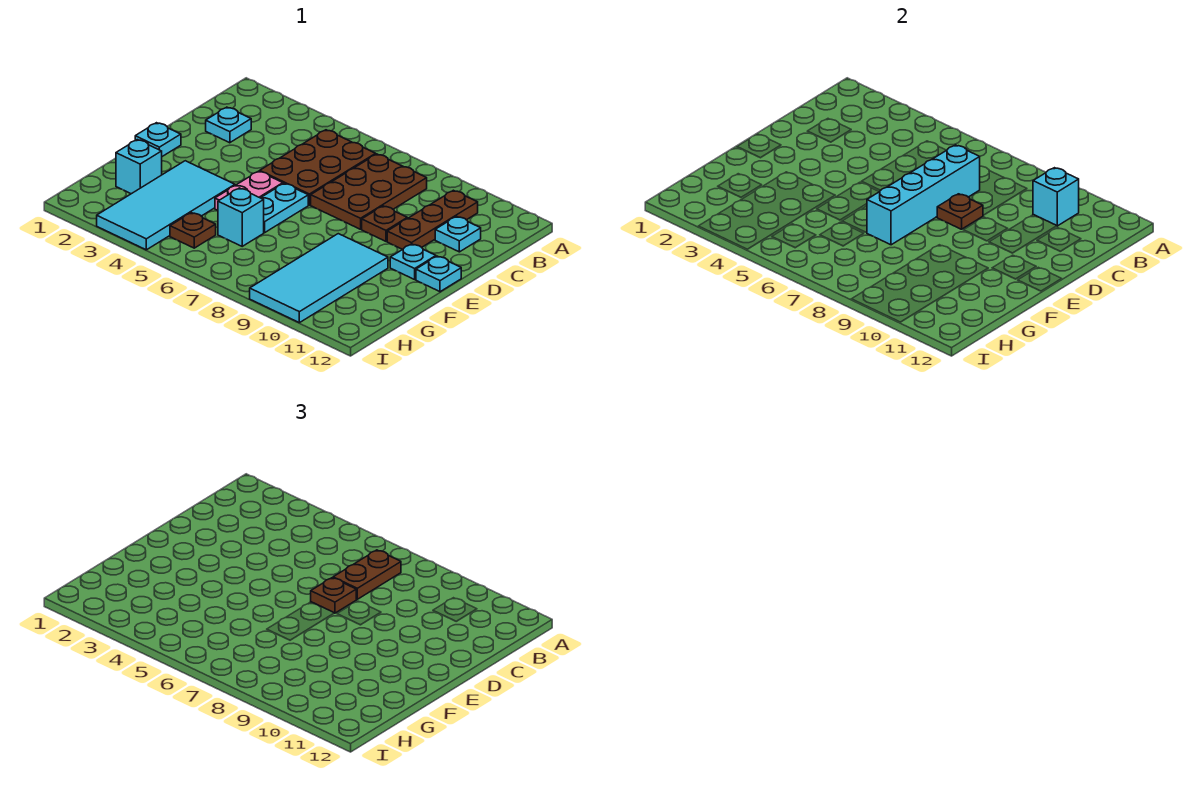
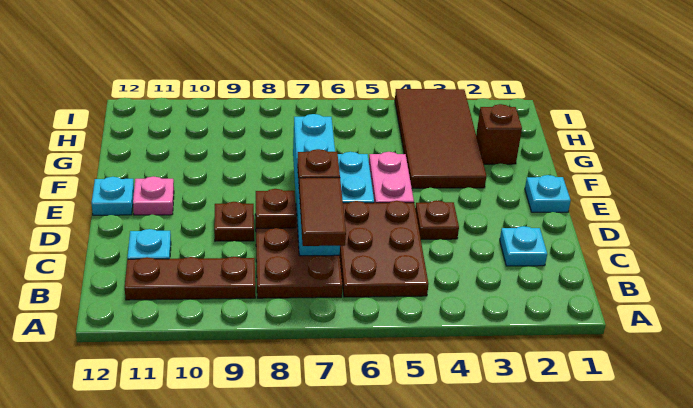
brown 1x2 plate [333,550,401,599] -> brown 1x2 tile [299,178,346,246]
brown 1x3 plate [387,190,478,249] -> brown 1x3 plate turned to [125,257,255,300]
cyan 1x1 brick [1033,168,1079,226] -> none
cyan 1x1 plate [390,244,436,279] -> pink 1x1 plate [133,176,174,215]
cyan 2x4 tile [97,161,235,250] -> brown 2x4 tile [395,89,486,188]
cyan 2x4 tile [250,234,388,323] -> none
cyan 1x1 brick [116,140,162,194] -> brown 1x1 brick [476,104,522,164]
cyan 1x1 brick [218,188,264,246] -> none
brown 1x1 plate [170,213,216,248] -> brown 1x1 plate moved to [415,200,459,239]

